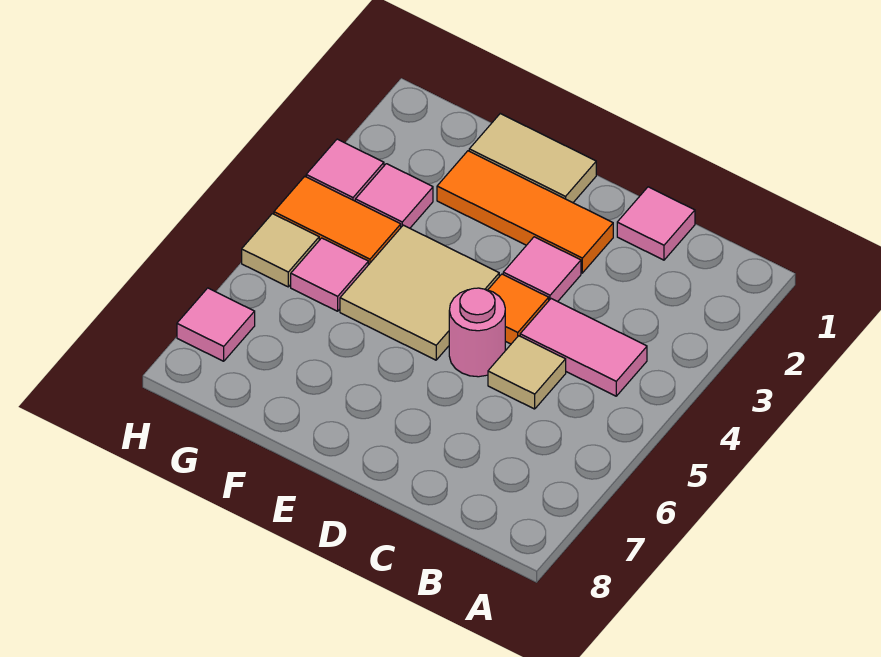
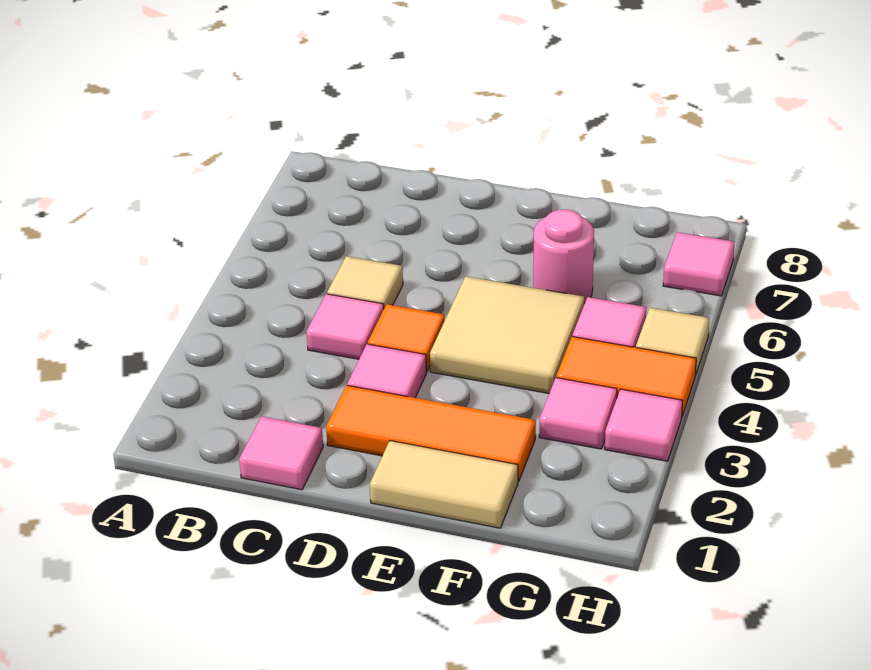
pink 1x2 tile [520,299,647,396] -> pink 1x1 tile [306,294,384,359]
pink 1x1 round brick [449,288,505,377] -> pink 1x1 round brick moved to [533,209,594,303]

